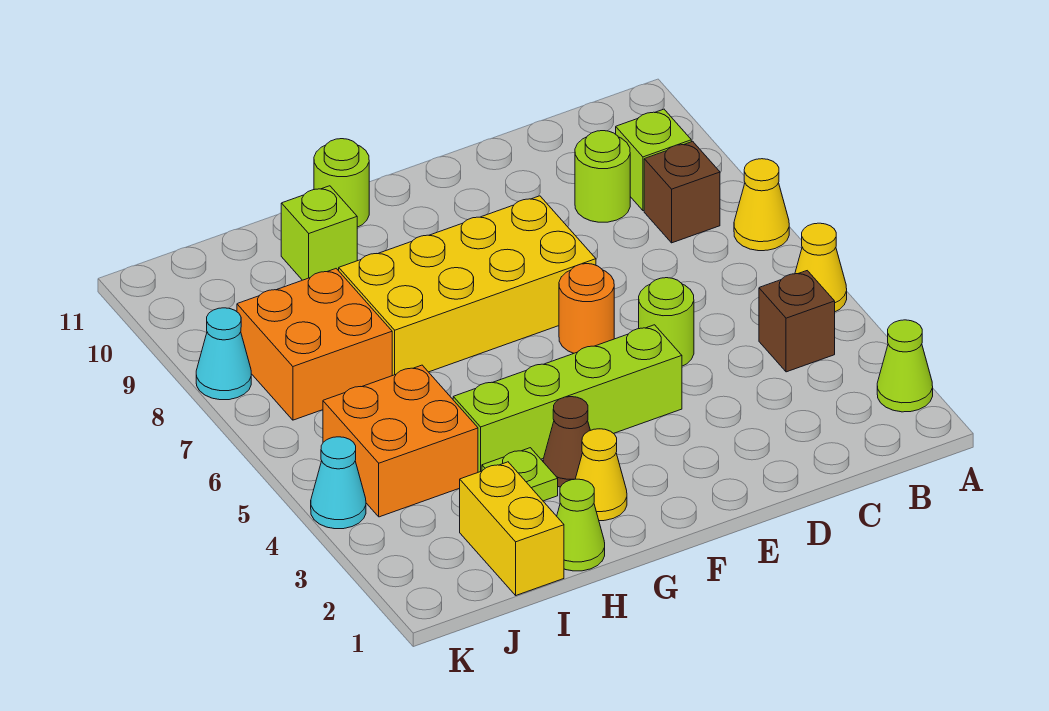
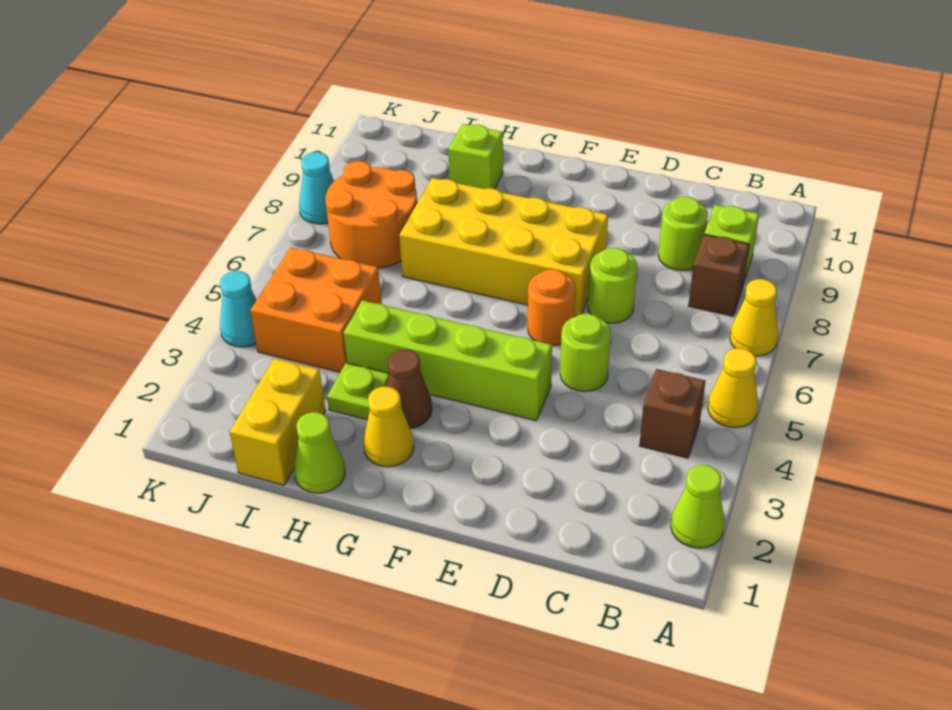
lime 1x1 round brick [314,139,369,227] -> lime 1x1 round brick moved to [588,248,637,323]
orange 2x2 brick [237,269,392,420] -> orange 2x2 round brick [326,161,417,268]

